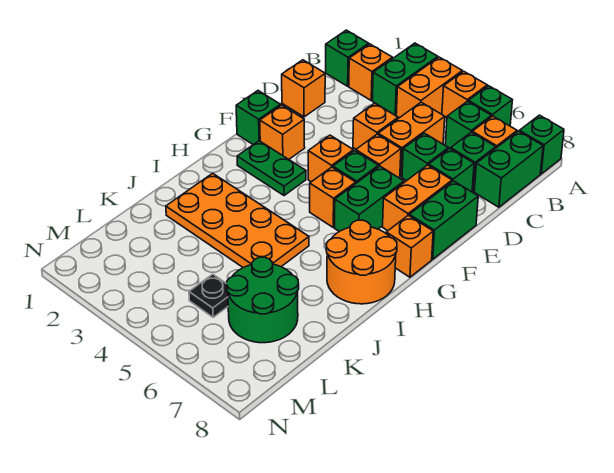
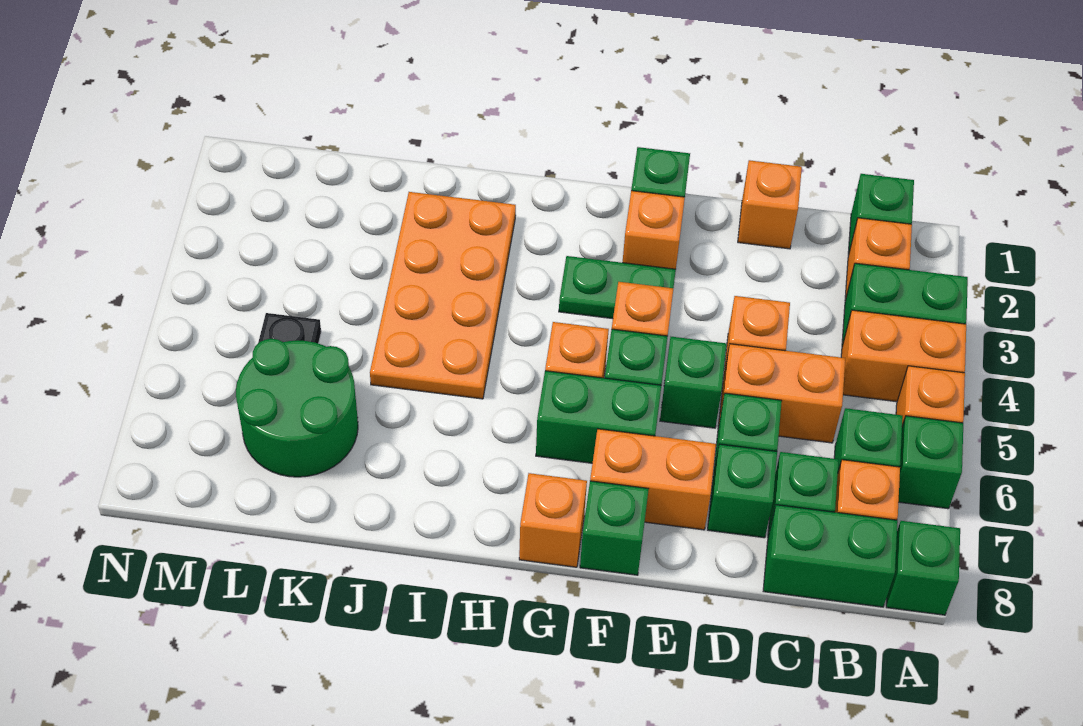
orange 1x1 brick [356,134,401,178] -> green 1x1 brick [660,337,727,428]
green 1x2 brick [409,181,478,259] -> green 1x1 brick [580,481,649,575]
green 1x2 plate [237,141,306,196] -> green 1x2 plate turned to [559,256,676,319]
orange 2x2 round brick [326,220,397,304] -> none

